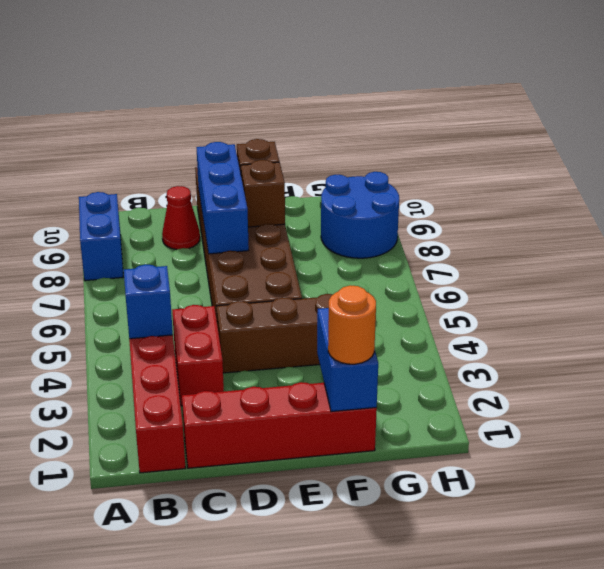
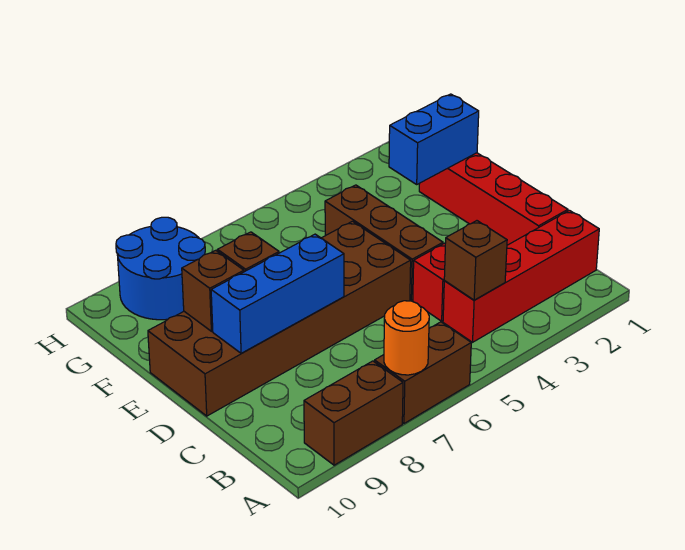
none -> brown 1x2 brick [375,322,471,423]
blue 1x2 brick [79,192,123,281] -> brown 1x2 brick [304,361,403,465]
blue 1x1 brick [124,264,173,339] -> brown 1x1 brick [444,221,507,300]
red 1x1 cone [162,186,200,249] -> none
orange 1x1 round brick [328,285,376,364] -> orange 1x1 round brick moved to [384,301,429,375]

